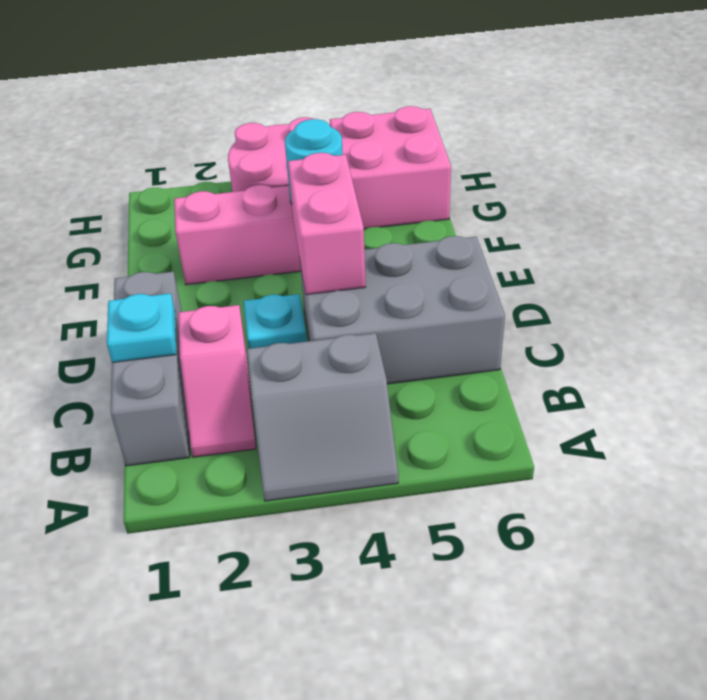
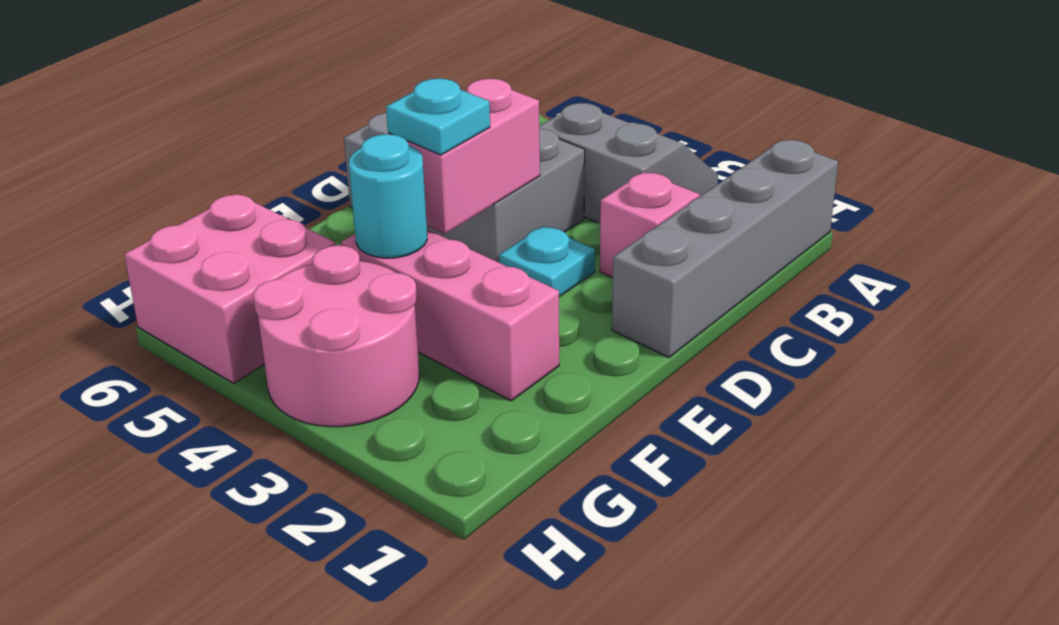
grey 1x3 brick [111,272,190,466] -> grey 1x4 brick [612,140,838,357]
cyan 1x1 plate [107,293,176,362] -> cyan 1x1 plate moved to [386,78,490,155]

